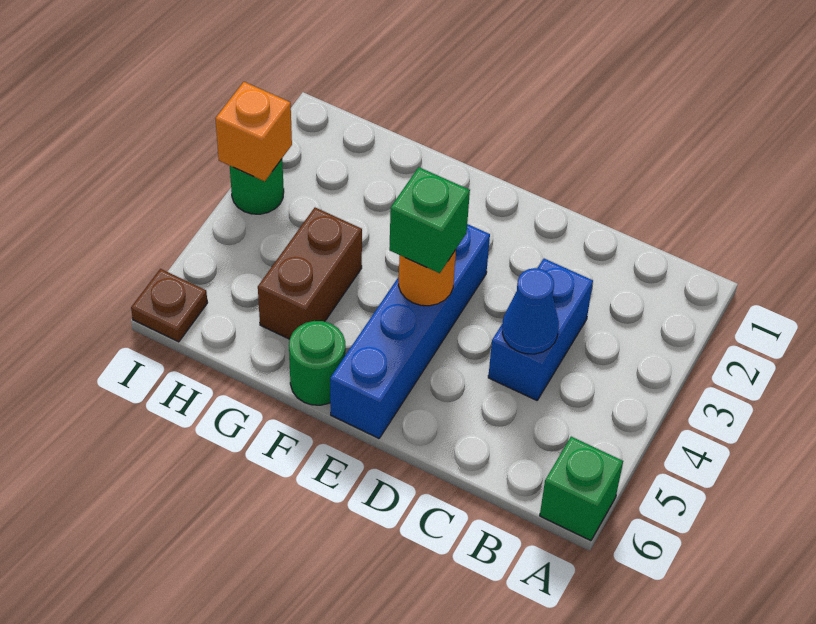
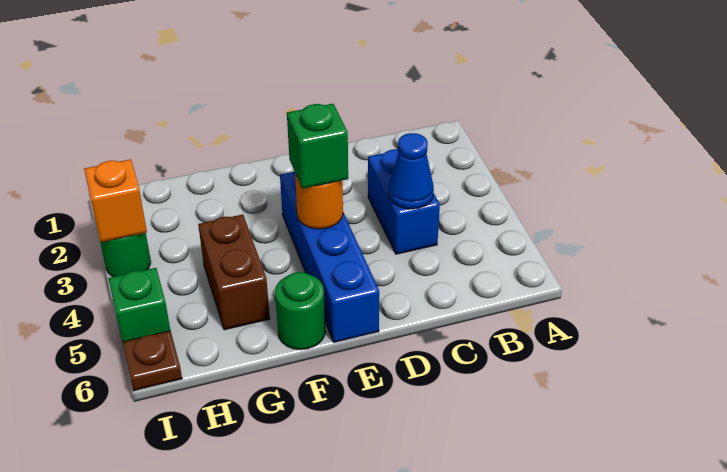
green 1x1 brick [540,437,623,541] -> green 1x1 brick moved to [108,268,170,342]

